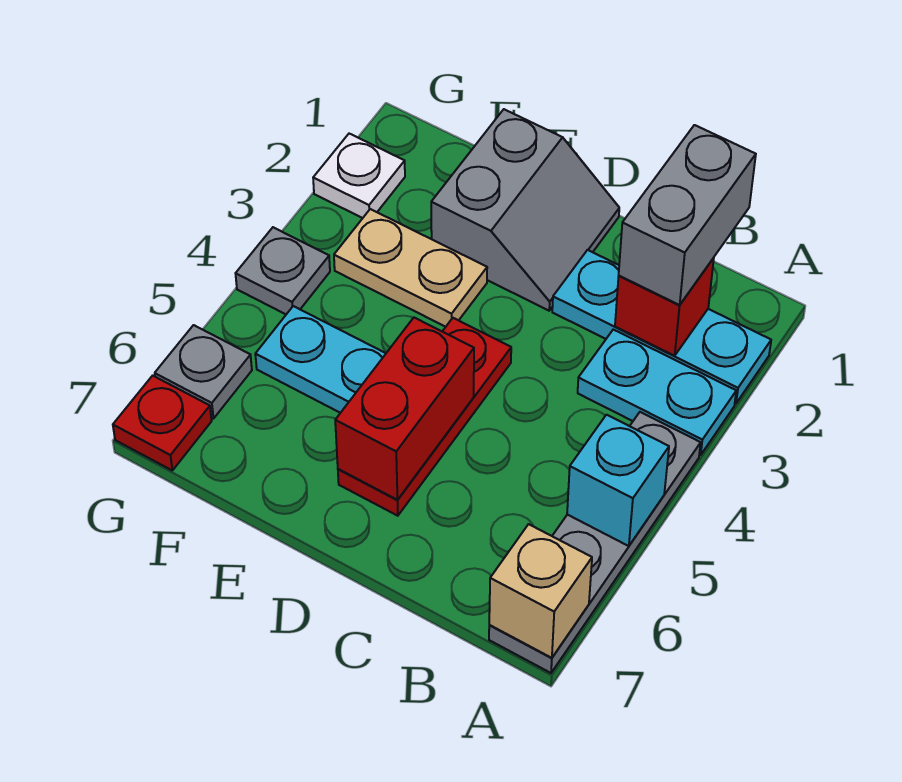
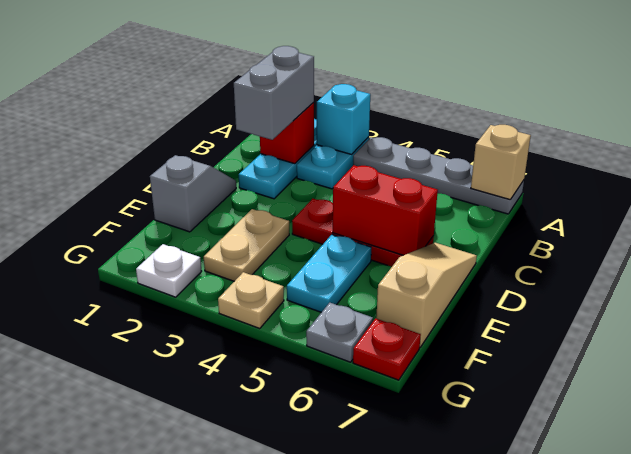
cyan 1x1 brick [567,415,669,546] -> cyan 1x1 brick moved to [317,84,370,154]
grey 1x2 brick [619,125,756,305] -> grey 1x2 brick turned to [234,46,314,140]
grey 2x2 slope [431,109,619,311] -> grey 1x2 slope [150,155,236,232]
none -> tan 1x3 slope [376,243,477,347]
grey 1x1 plate [236,227,330,314] -> tan 1x1 plate [218,272,284,329]

